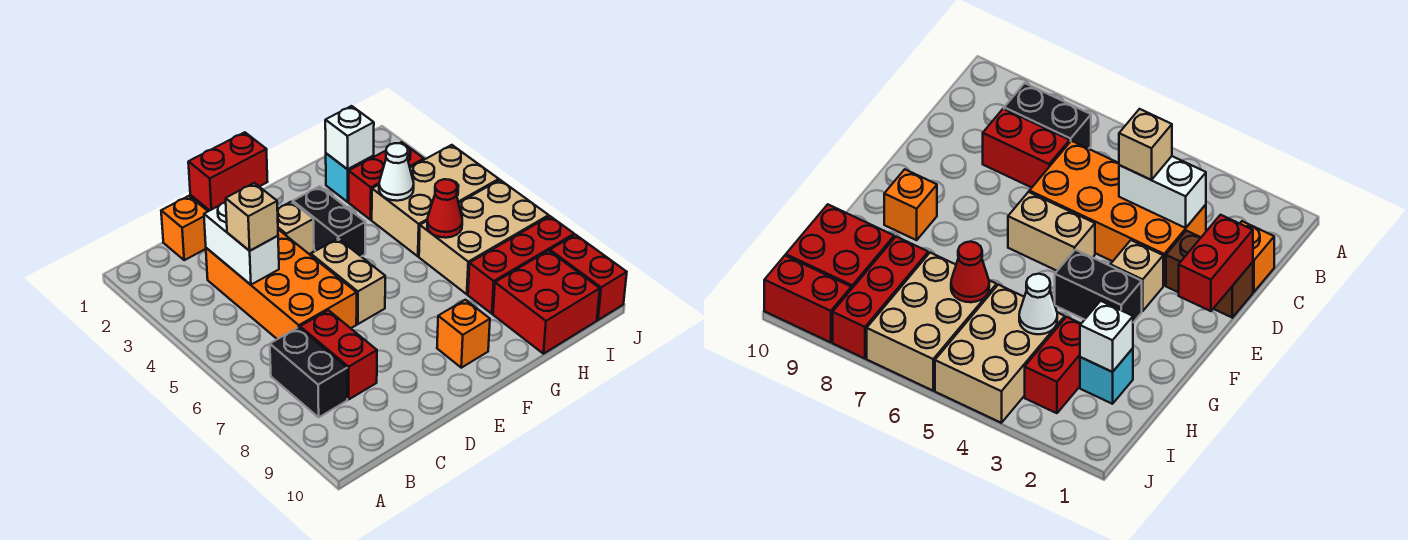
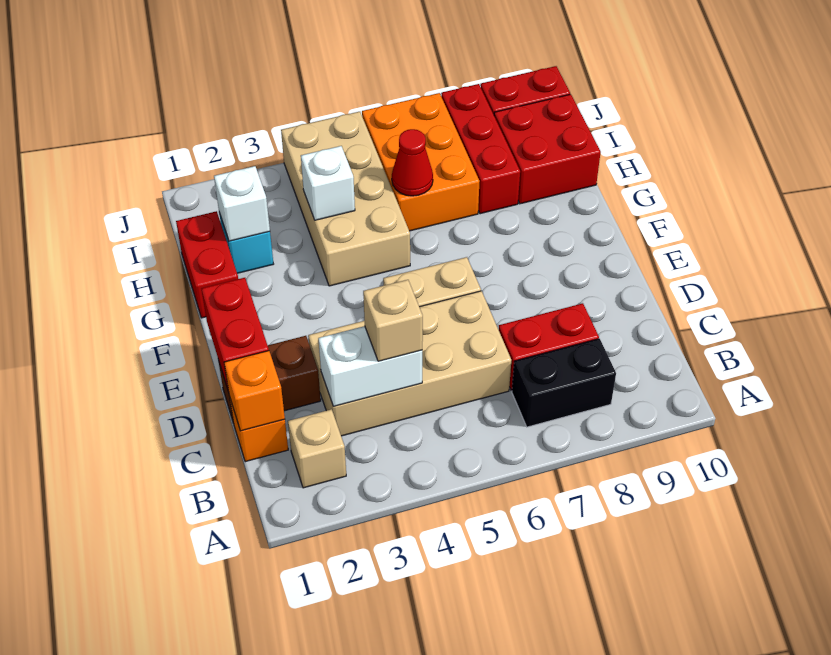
orange 2x4 brick [206,229,357,339] -> tan 2x4 brick [308,291,511,436]
tan 1x1 brick [277,202,314,254] -> tan 1x1 brick moved to [288,409,346,488]
black 1x2 brick [293,186,365,257] -> none
orange 1x1 brick [437,300,490,368] -> orange 1x1 brick moved to [224,351,285,431]
red 1x2 brick [349,142,424,220] -> red 1x2 brick moved to [176,211,238,318]
tan 2x3 brick [372,145,499,256] -> tan 2x4 brick [281,112,410,286]
white 1x1 cone [379,143,414,201] -> white 1x1 brick [301,146,355,220]
tan 2x3 brick [419,180,549,294] -> orange 2x3 brick [362,93,480,231]

